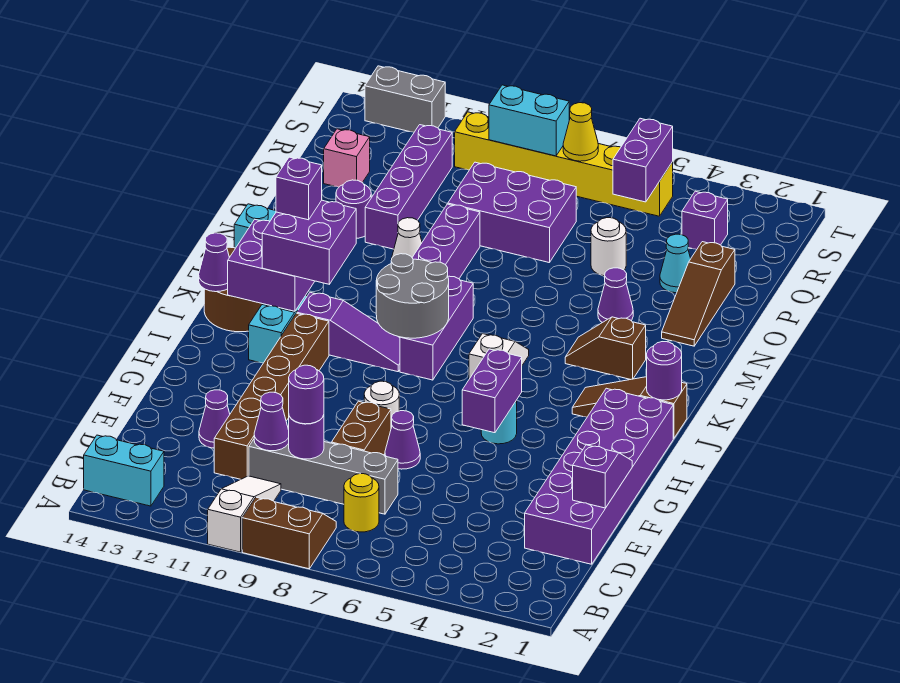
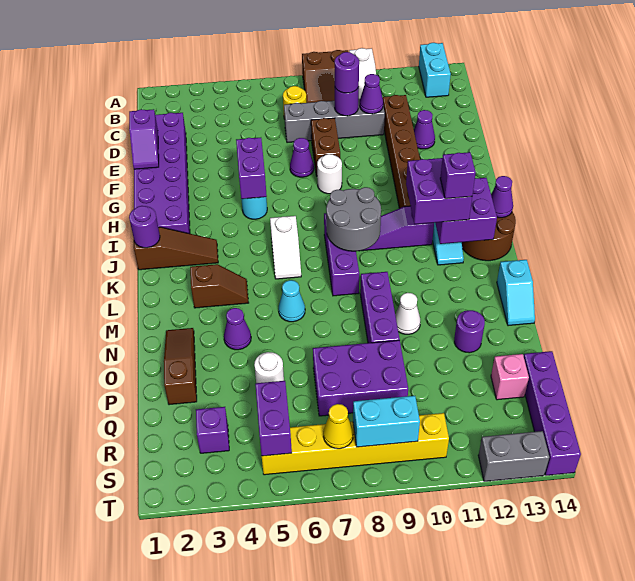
cyan 1x2 brick [84,435,164,506] -> cyan 1x2 brick turned to [419,43,451,97]
purple 1x4 brick [365,125,452,249] -> purple 1x4 brick moved to [524,351,581,475]
cyan 1x1 cone [660,234,691,293] -> cyan 1x1 cone moved to [279,280,305,322]

